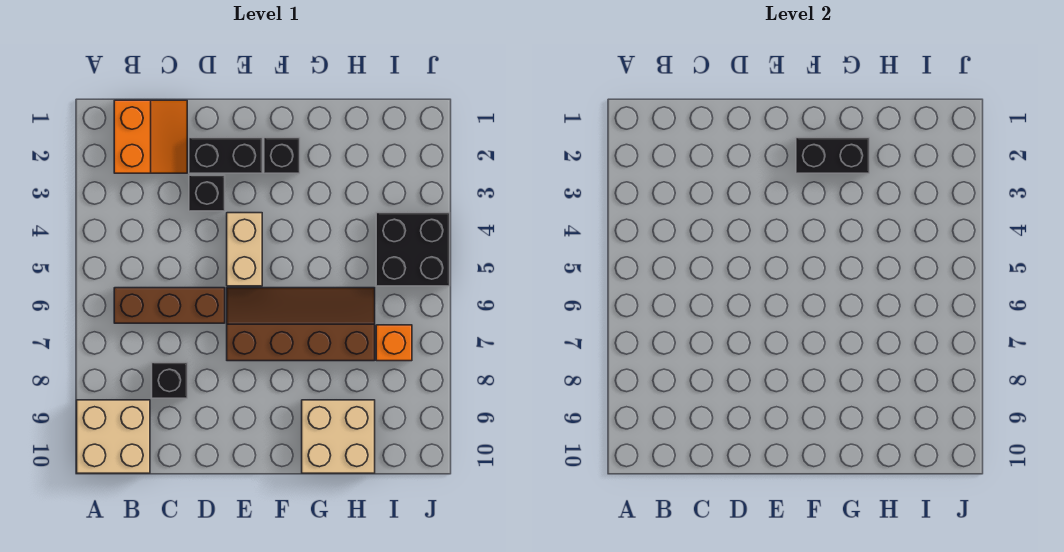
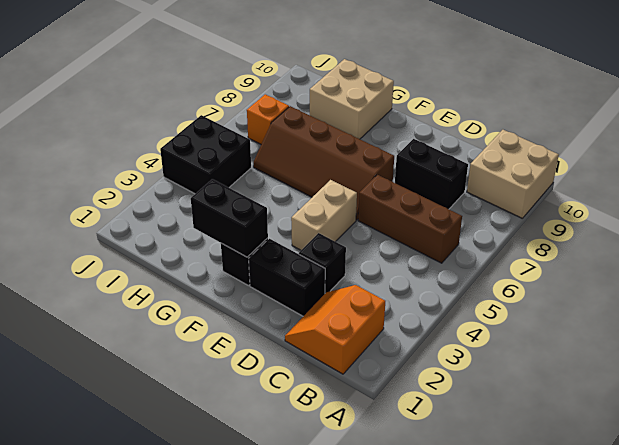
black 1x1 brick [152,363,187,398] -> black 1x2 brick [395,139,468,209]

